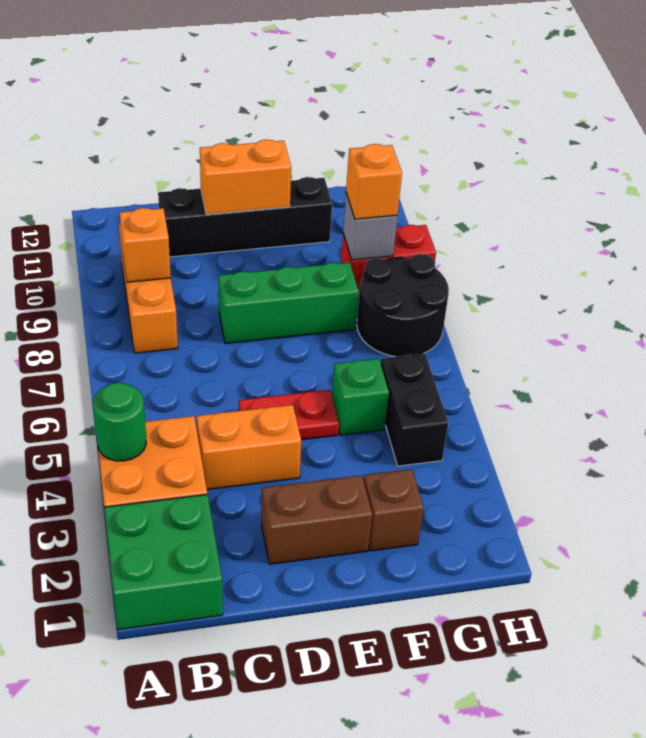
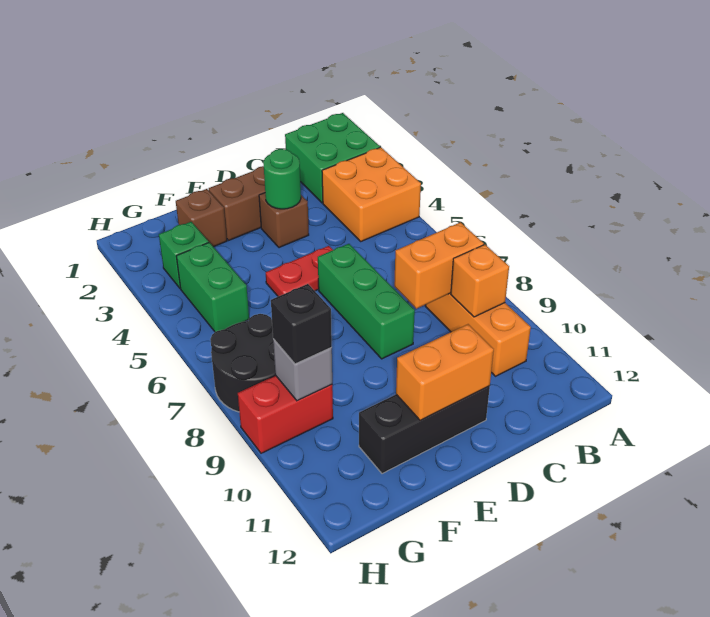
green 1x1 round brick [93,383,146,461] -> green 1x1 round brick moved to [263,149,301,209]
orange 1x2 brick [197,405,301,490] -> orange 1x2 brick moved to [394,222,484,309]
black 1x4 brick [158,177,332,257] -> black 1x3 brick [359,386,490,474]
none -> brown 1x1 brick [259,193,309,248]
green 1x3 brick [219,262,359,344] -> green 1x3 brick turned to [318,244,415,359]
green 1x1 brick [332,359,389,435] -> green 1x1 brick moved to [159,222,209,288]
black 1x2 brick [381,354,448,466] -> green 1x2 brick [176,243,249,332]
orange 1x1 brick [346,144,402,219] -> black 1x1 brick [271,284,332,364]

